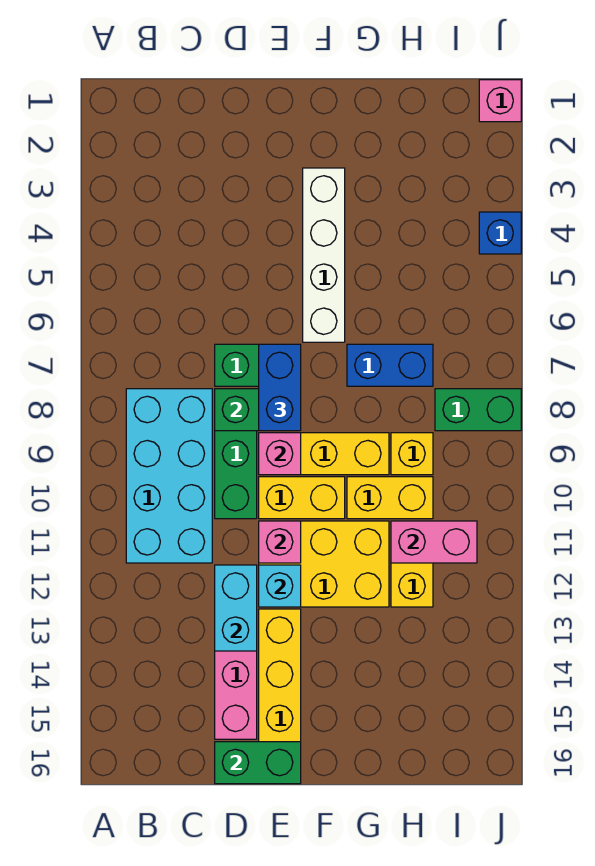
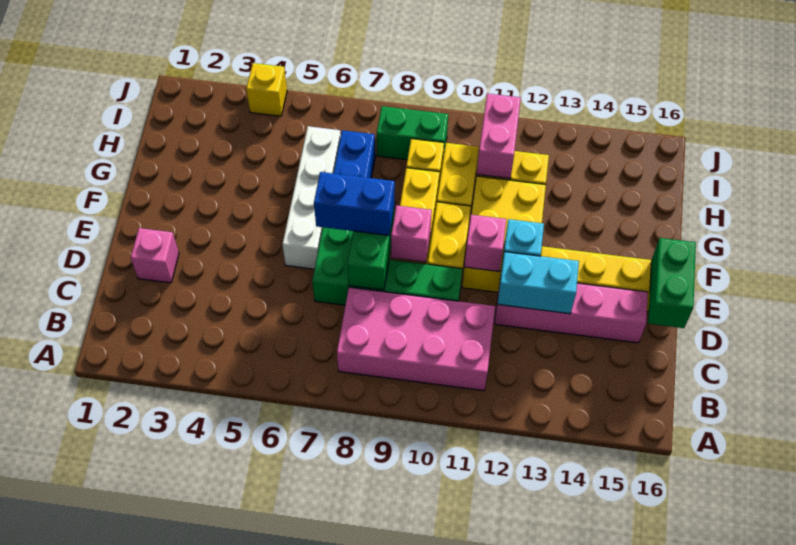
cyan 2x4 brick [126,389,212,563] -> pink 2x4 brick [337,287,495,391]
white 1x4 brick [303,168,345,342] -> white 1x4 brick turned to [282,126,341,269]
green 1x2 brick [435,389,521,431] -> green 1x2 brick turned to [377,106,448,160]
pink 1x1 brick [479,80,521,122] -> pink 1x1 brick moved to [131,228,179,283]
blue 1x1 brick [479,212,521,254] -> yellow 1x1 brick [246,63,287,116]

